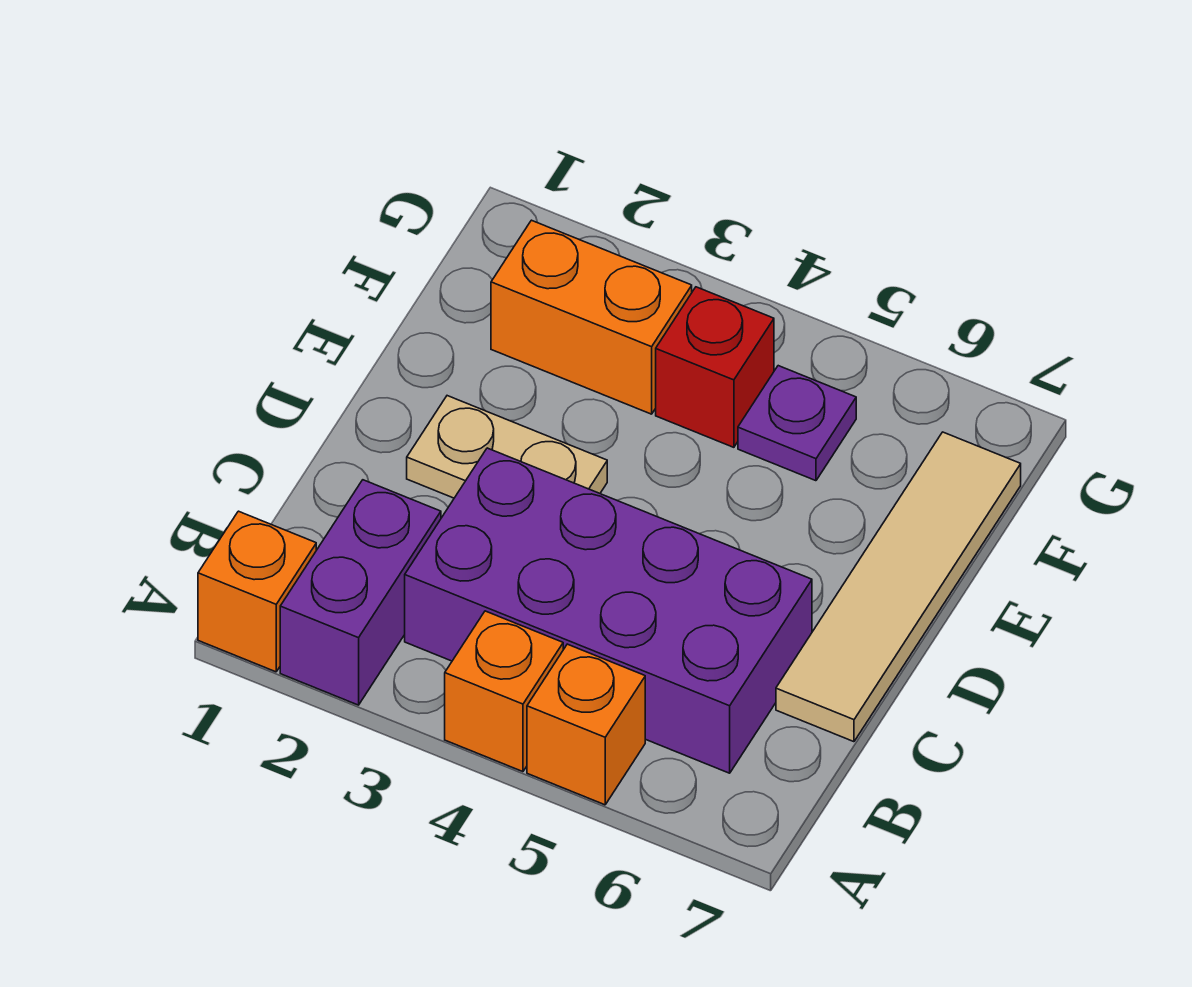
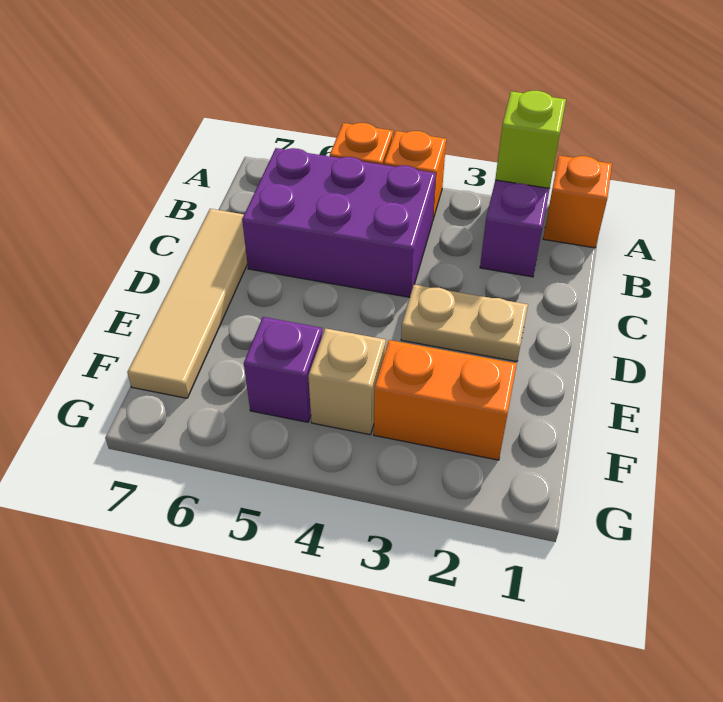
none -> lime 1x1 brick [495,91,566,188]
purple 2x4 brick [405,448,812,773] -> purple 2x3 brick [242,148,436,297]
red 1x1 brick [656,287,774,447] -> tan 1x1 brick [308,328,386,435]
purple 1x1 plate [738,366,856,481] -> purple 1x1 brick [244,317,322,422]

